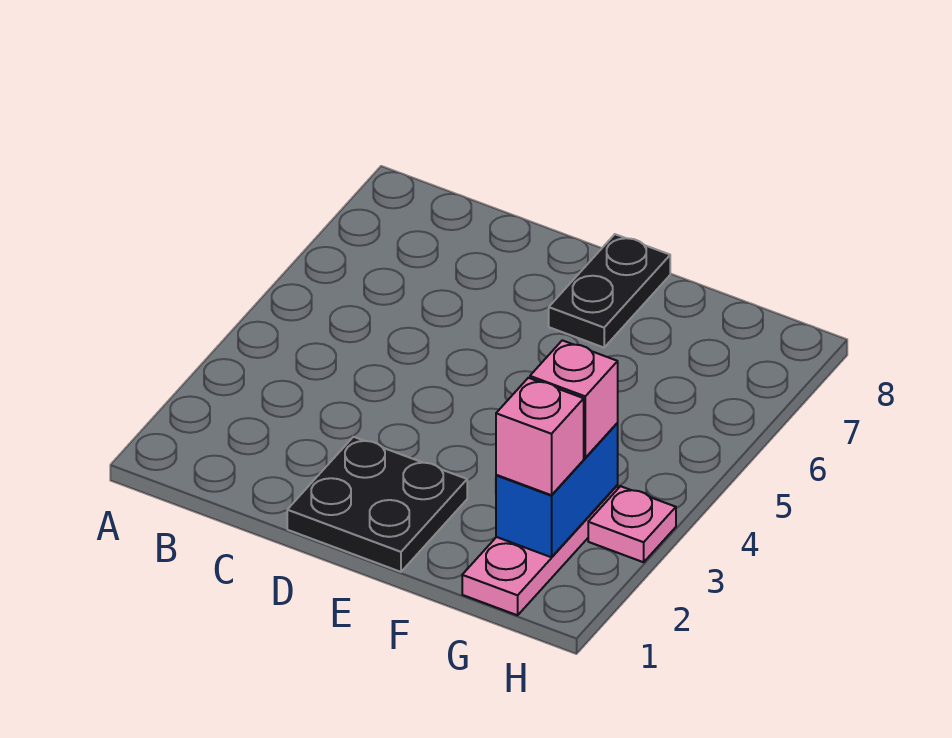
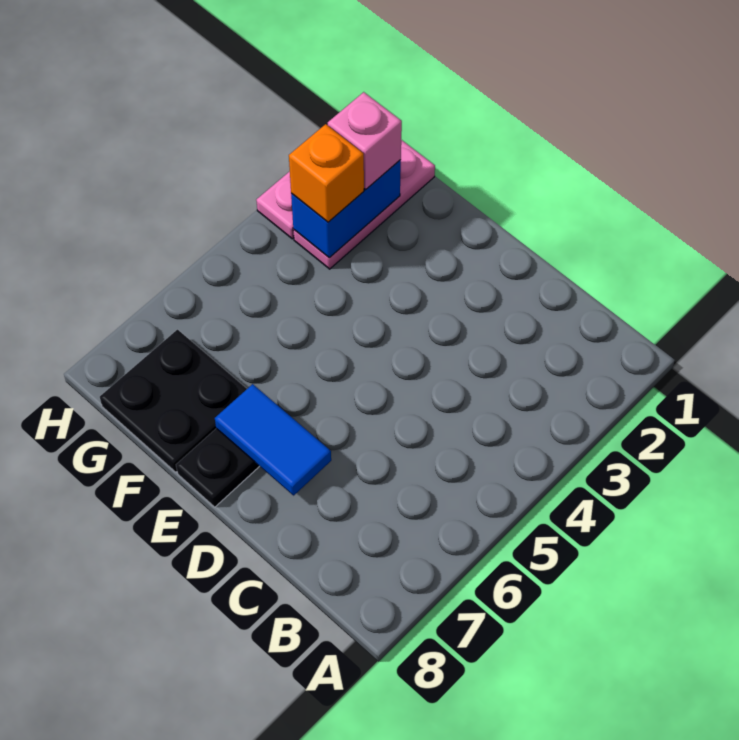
black 2x2 plate [287,437,467,572] -> black 2x2 plate moved to [100,330,247,472]
none -> blue 1x2 tile [215,384,331,495]
pink 1x1 brick [530,340,618,458] -> orange 1x1 brick [289,124,364,222]

